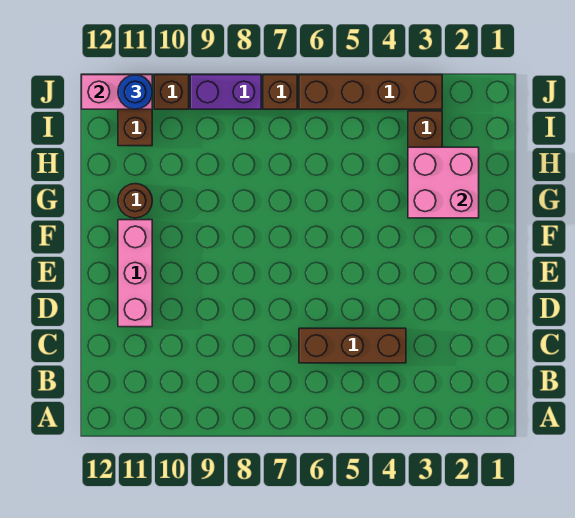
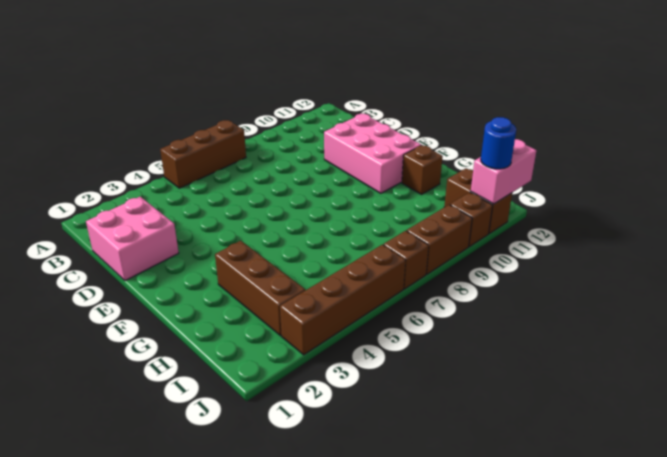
brown 1x3 brick [299,328,406,363] -> brown 1x3 brick moved to [160,120,246,188]
pink 1x3 brick [118,220,152,327] -> pink 2x3 brick [324,114,421,193]
pink 2x2 brick [408,147,479,218] -> pink 2x2 brick moved to [86,197,179,281]
brown 1x1 round brick [118,184,152,218] -> brown 1x1 brick [402,145,443,194]
purple 1x2 brick [190,75,261,109] -> brown 1x2 brick [407,205,472,274]

